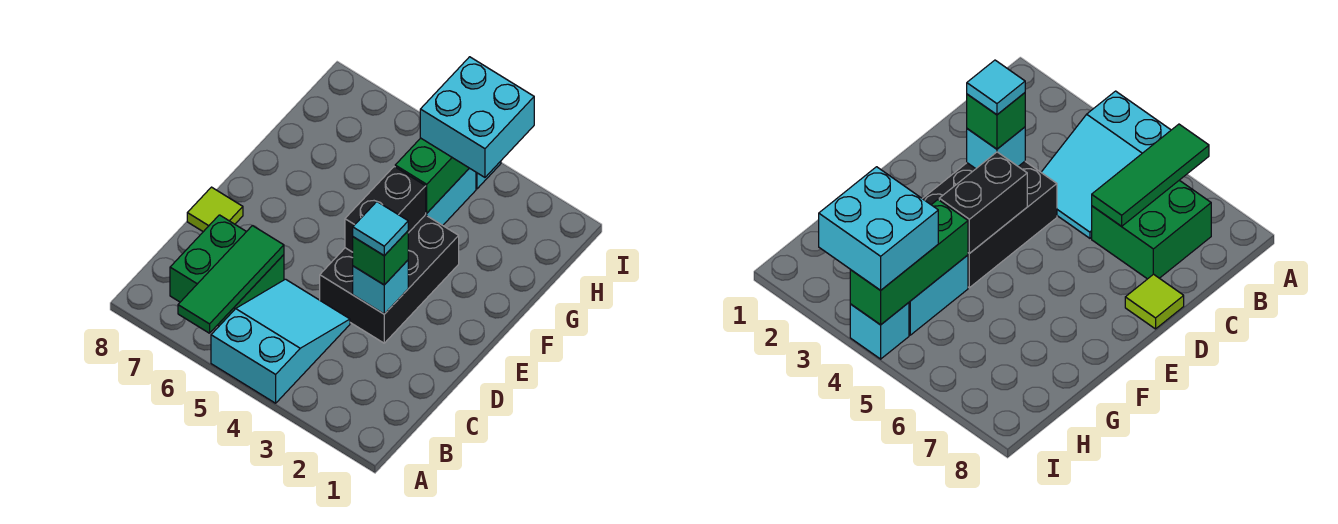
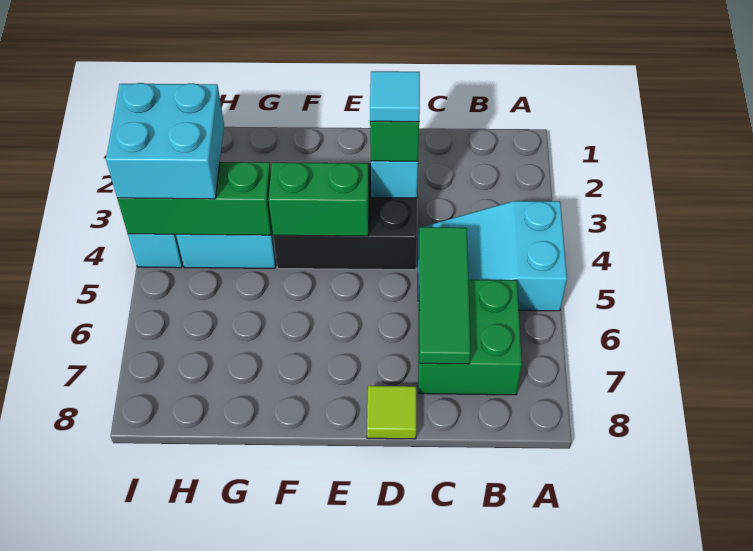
green 1x3 tile [178,226,284,333] -> green 1x3 tile turned to [419,227,471,364]
black 1x2 brick [345,167,426,252] -> green 1x2 brick [269,162,369,236]

